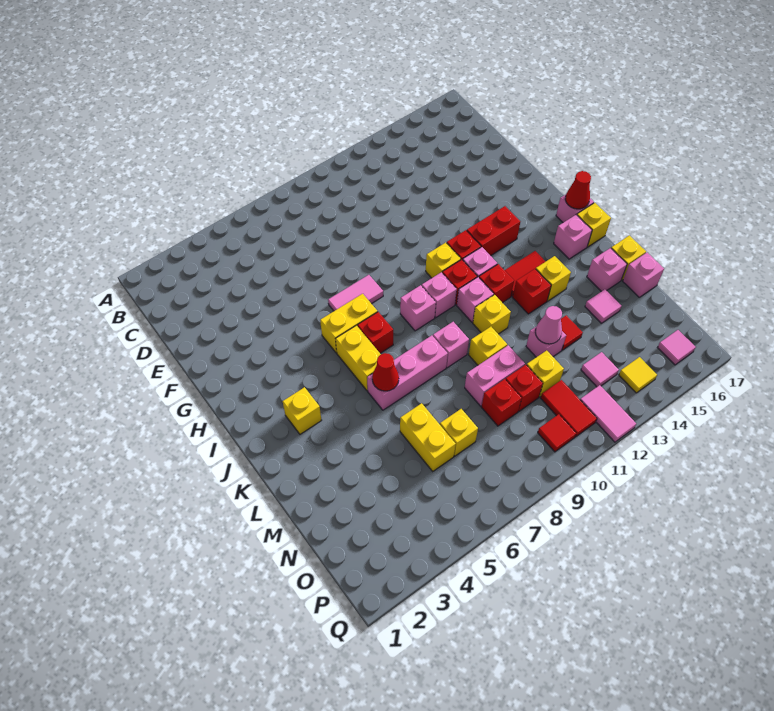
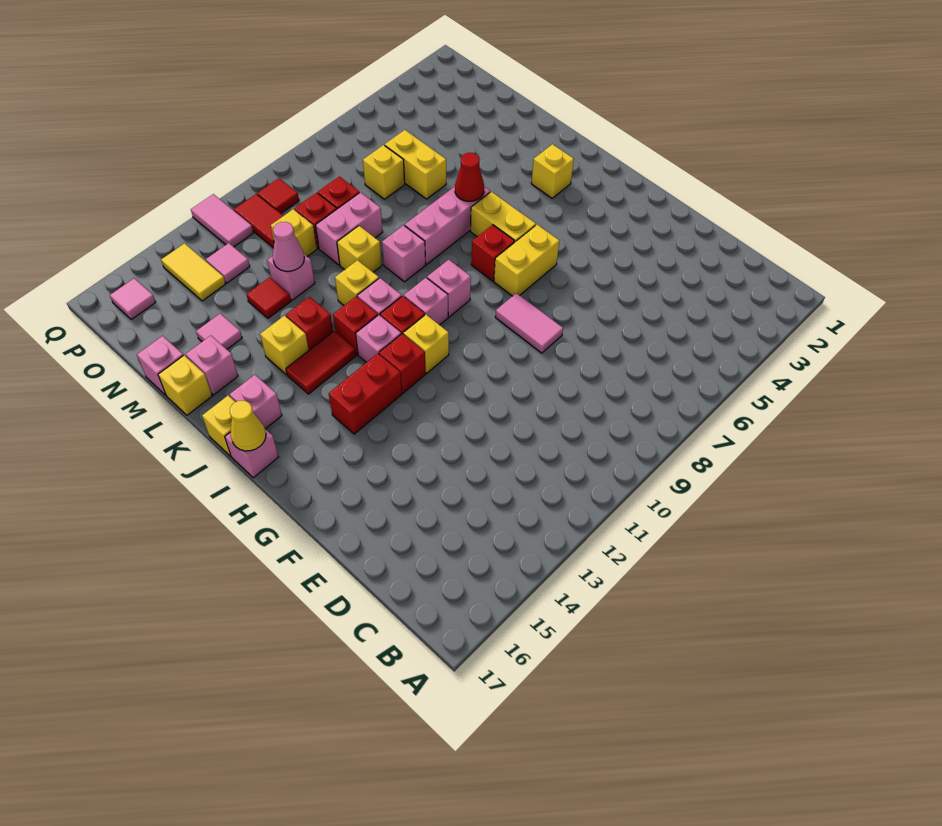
pink 1x2 tile [328,275,383,311] -> pink 1x2 tile turned to [495,293,563,353]
red 1x1 cone [565,171,591,209] -> yellow 1x1 cone [230,401,266,451]
yellow 1x1 tile [619,357,657,393] -> yellow 1x2 tile [161,243,226,301]

